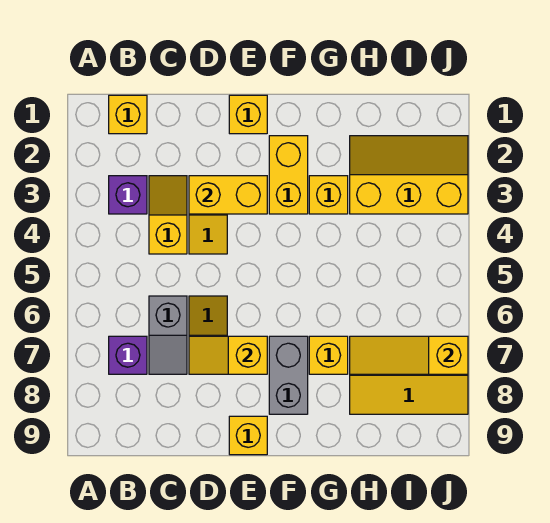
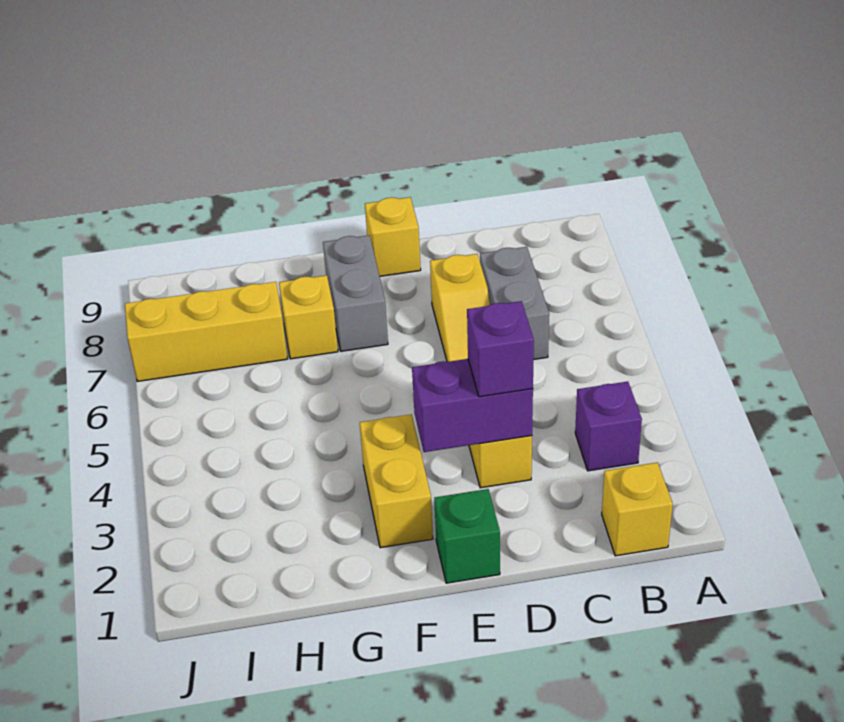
purple 1x1 brick [109,336,147,374] -> purple 1x1 brick moved to [467,301,534,397]
yellow 1x2 slope [149,176,187,254] -> none
grey 1x2 slope [149,296,187,374] -> grey 1x2 brick [480,247,549,360]
yellow 1x2 brick [189,176,267,214] -> purple 1x2 brick [412,359,533,452]
yellow 1x2 slope [189,336,267,374] -> none
yellow 1x1 brick [229,95,267,134] -> green 1x1 brick [434,489,500,583]
yellow 1x1 brick [309,176,348,214] -> none
yellow 2x3 slope [350,136,468,214] -> none
yellow 1x3 slope [350,336,468,374] -> none

